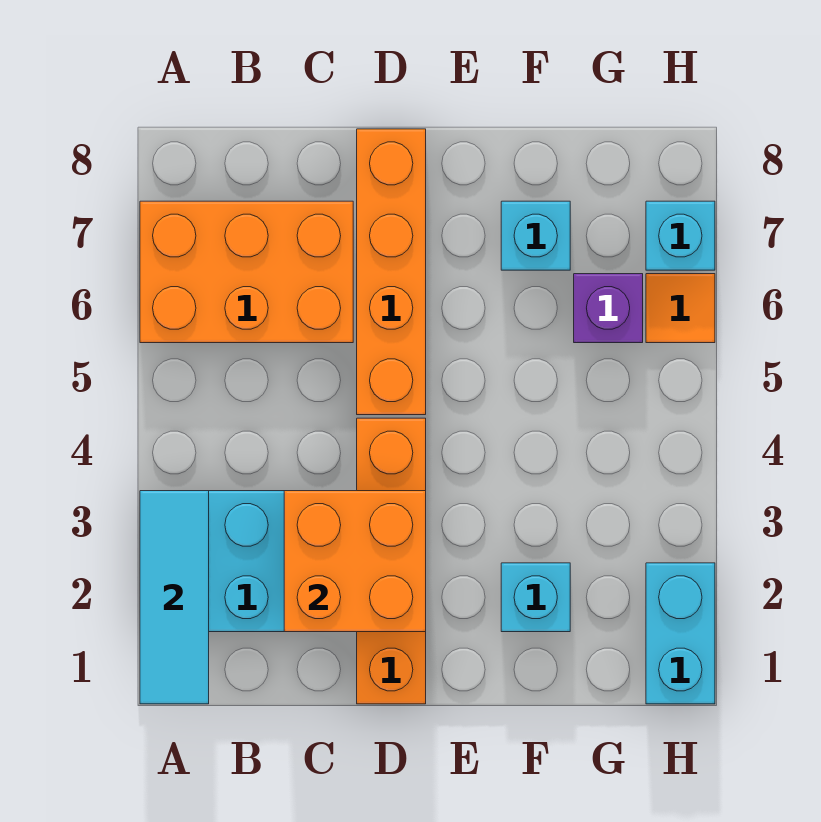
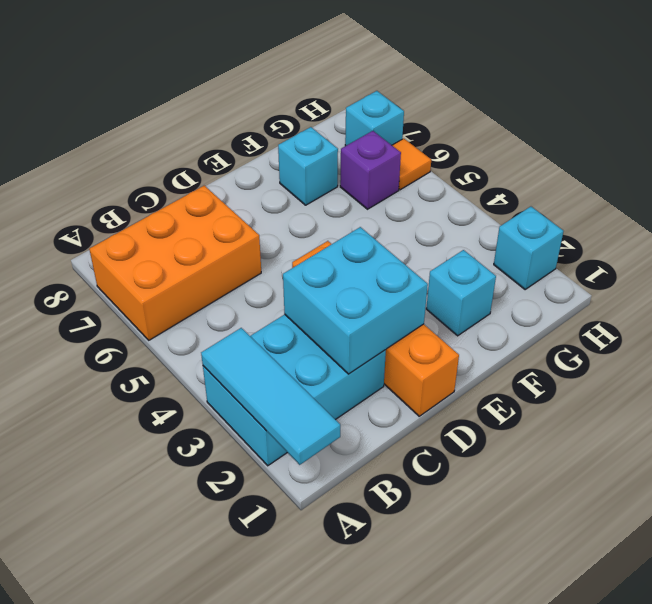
orange 2x2 brick [284,491,426,632] -> cyan 2x2 brick [283,227,428,374]
orange 1x4 brick [357,129,426,415] -> none
cyan 1x2 brick [646,563,715,704] -> cyan 1x1 brick [494,207,564,290]

